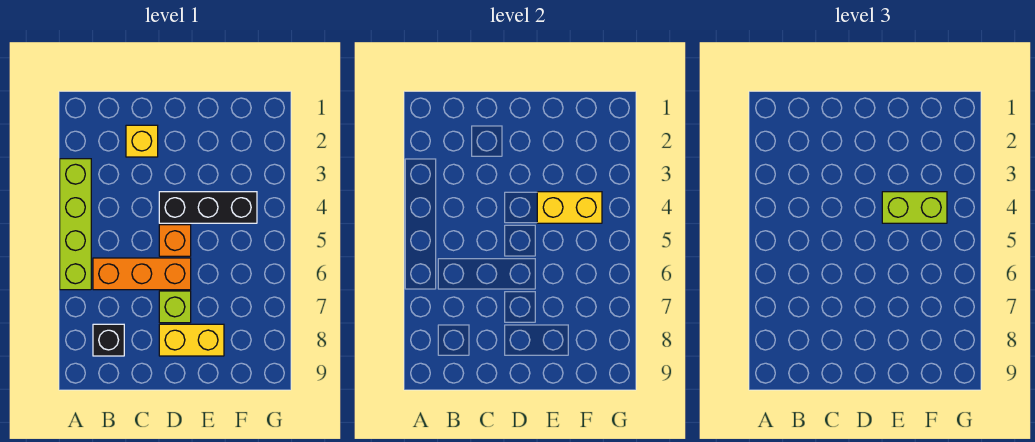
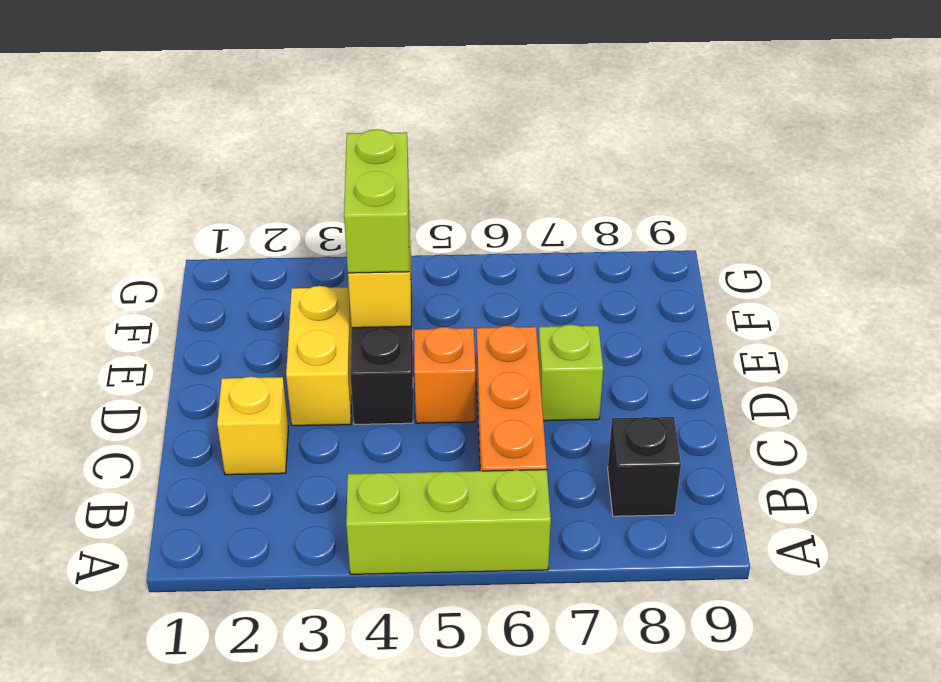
lime 1x4 brick [60,159,91,290] -> lime 1x3 brick [346,470,551,574]
yellow 1x2 brick [159,324,224,356] -> yellow 1x2 brick moved to [286,286,352,426]

